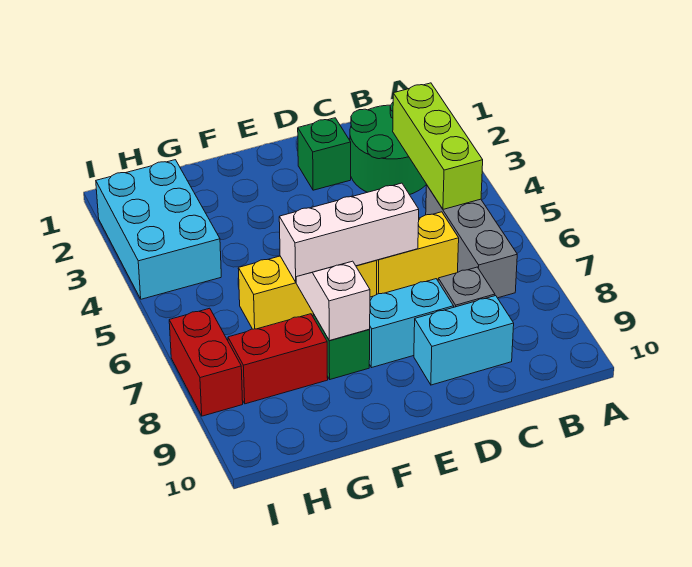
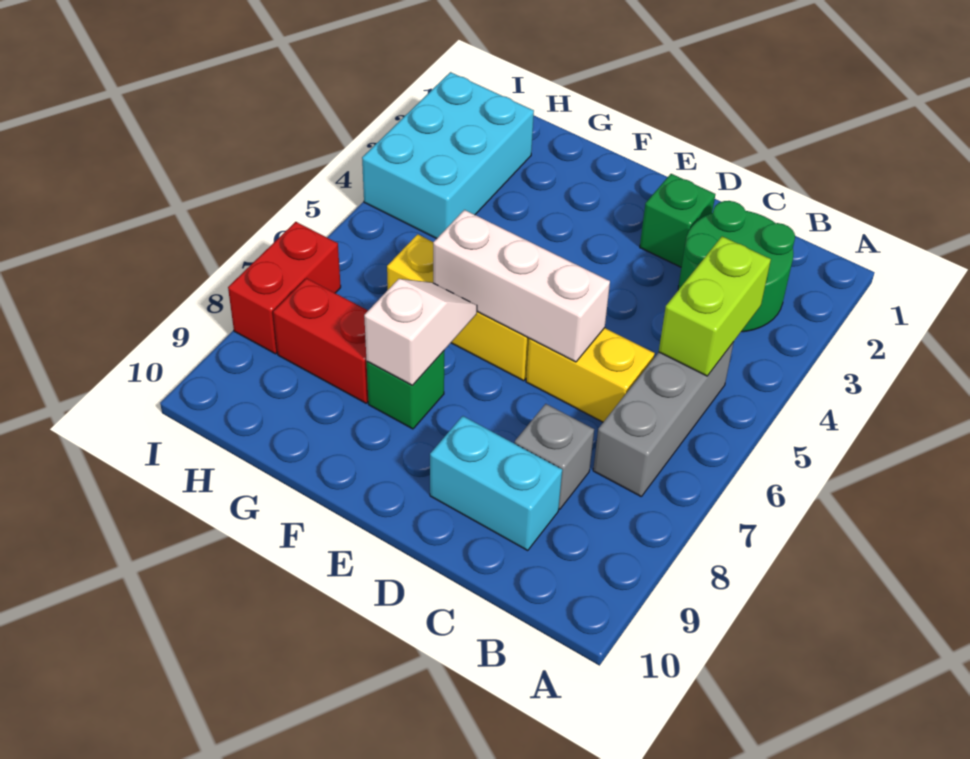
lime 1x3 brick [393,83,483,209] -> lime 1x2 brick [659,236,771,376]
cyan 1x2 brick [369,279,454,368] -> none

